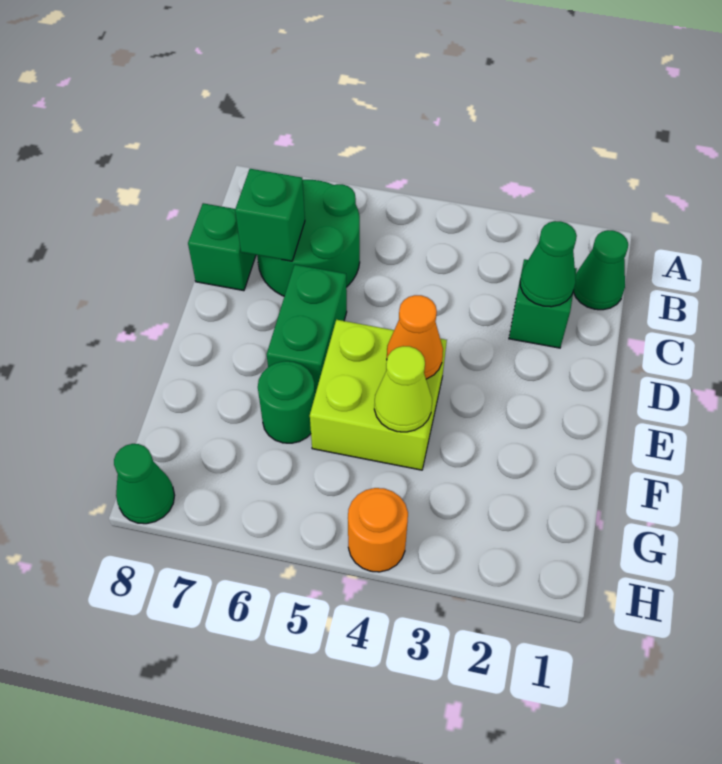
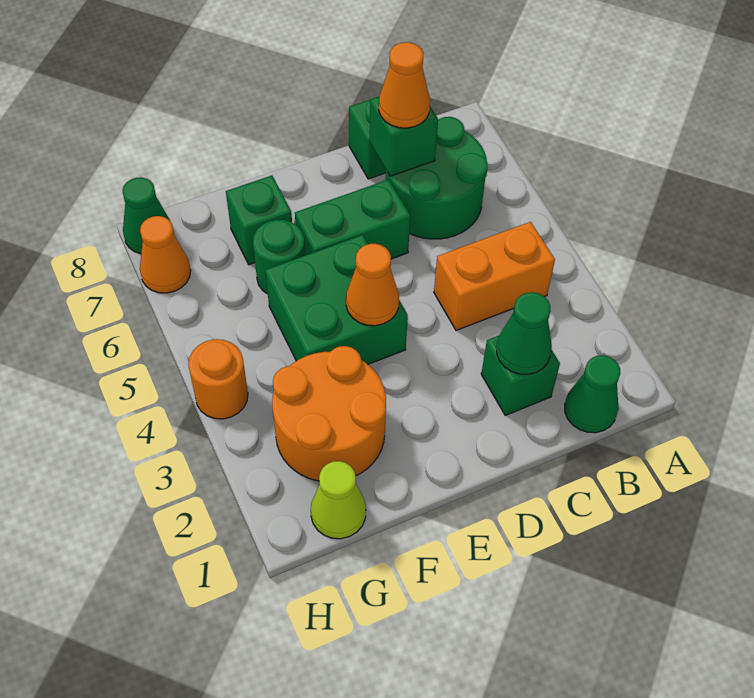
none -> orange 1x2 brick [434,222,555,330]
none -> orange 1x1 cone [379,42,430,128]
lime 2x2 brick [310,320,447,470] -> green 2x2 brick [265,235,408,364]
none -> orange 2x2 round brick [272,346,386,481]
lime 1x1 cone [374,346,432,432] -> lime 1x1 cone moved to [311,461,366,539]
none -> green 1x1 brick [226,175,292,265]
none -> orange 1x1 cone [140,216,191,293]

